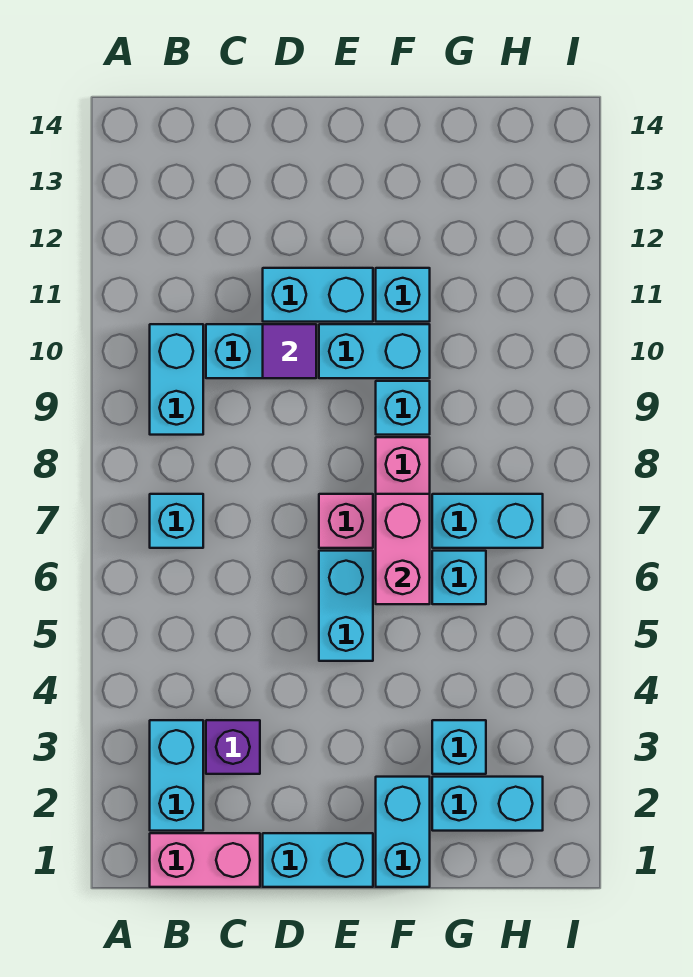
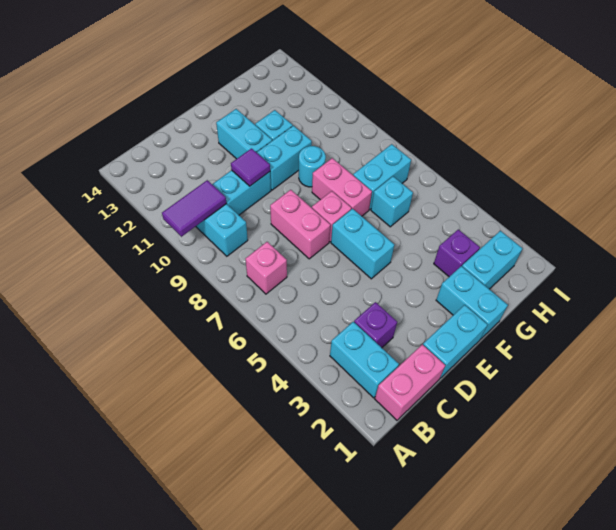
none -> purple 1x2 tile [162,180,226,237]
cyan 1x1 brick [150,494,203,548] -> pink 1x1 brick [245,242,287,294]
cyan 1x2 brick [263,268,373,322] -> cyan 1x2 brick turned to [216,109,272,159]
pink 1x2 brick [376,494,430,604] -> pink 1x2 brick moved to [270,190,331,259]
cyan 1x1 brick [376,381,430,435] -> cyan 1x1 round brick [299,146,326,187]
cyan 1x1 brick [432,720,486,774] -> purple 1x1 brick [434,230,480,277]

